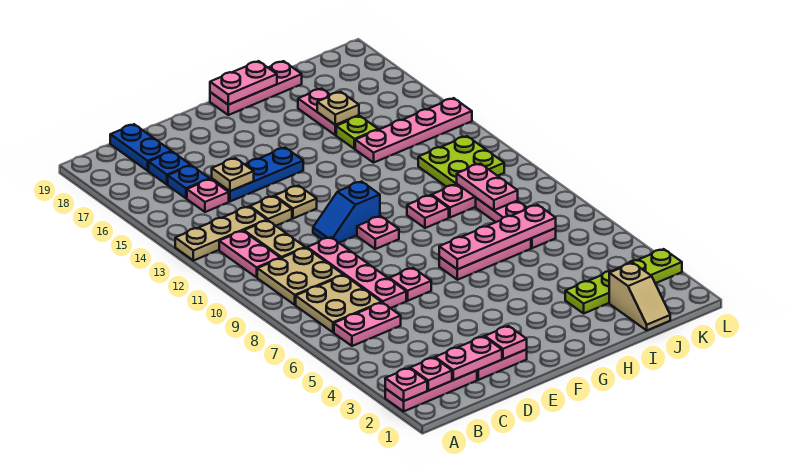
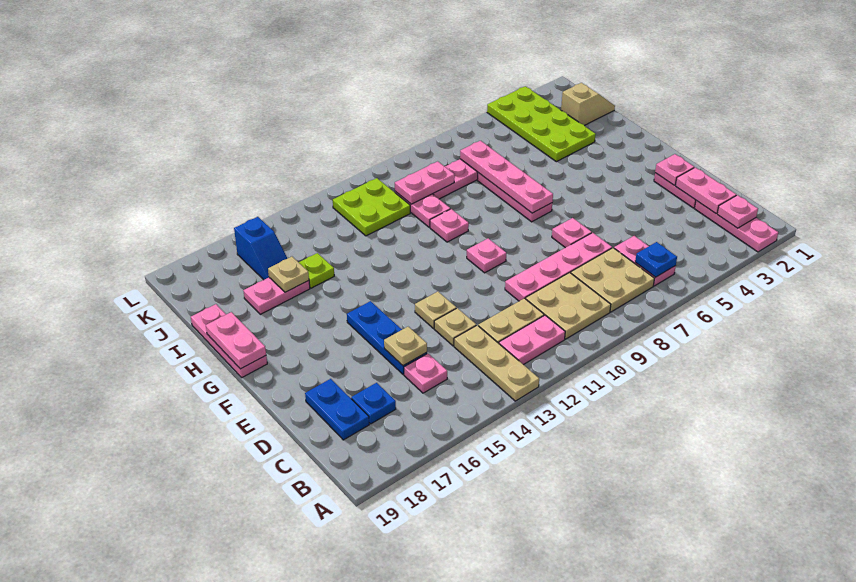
pink 1x1 plate [385,368,427,401] -> none
blue 1x1 plate [168,165,209,198] -> blue 1x1 plate moved to [635,242,677,277]
blue 1x2 plate [110,124,171,171] -> blue 1x2 plate turned to [305,379,369,440]
blue 1x2 slope [313,182,380,243] -> blue 1x2 slope moved to [234,217,287,280]
lime 1x4 plate [565,249,682,313] -> lime 2x4 plate [487,86,596,162]
pink 1x4 plate [355,98,472,163] -> none

